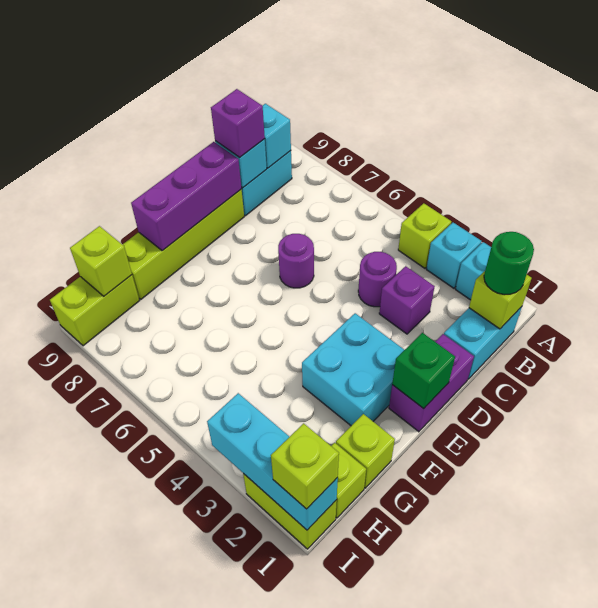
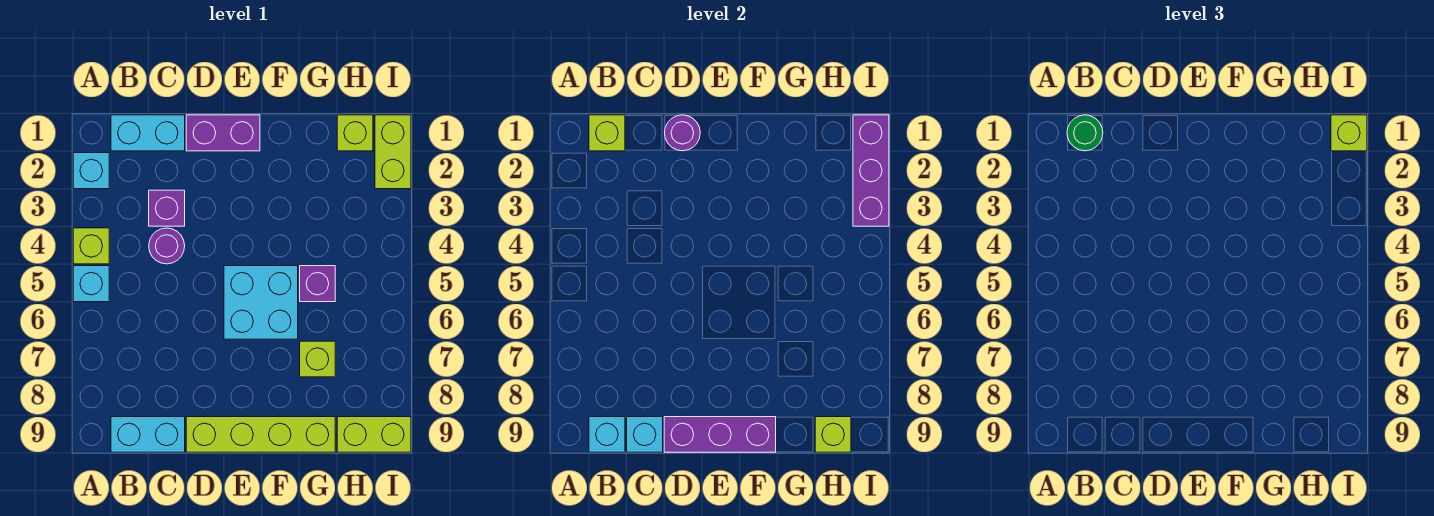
cyan 1x1 brick [426,223,482,288] -> cyan 1x1 brick moved to [73,266,109,302]
purple 1x1 brick [211,89,265,157] -> purple 1x1 brick moved to [300,266,335,302]
purple 1x1 round brick [278,234,314,288] -> purple 1x1 round brick moved to [665,115,700,151]
green 1x1 brick [392,333,455,409] -> none
cyan 2x2 brick [302,313,404,426] -> cyan 2x2 brick moved to [224,266,298,339]
lime 1x1 brick [336,414,395,488] -> lime 1x1 brick moved to [300,341,335,377]
cyan 1x3 brick [207,393,338,530] -> purple 1x3 brick [853,115,889,226]

